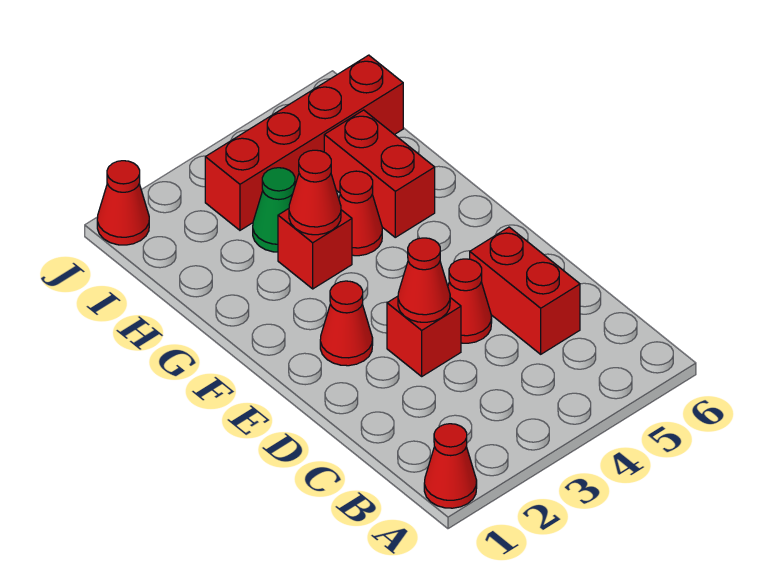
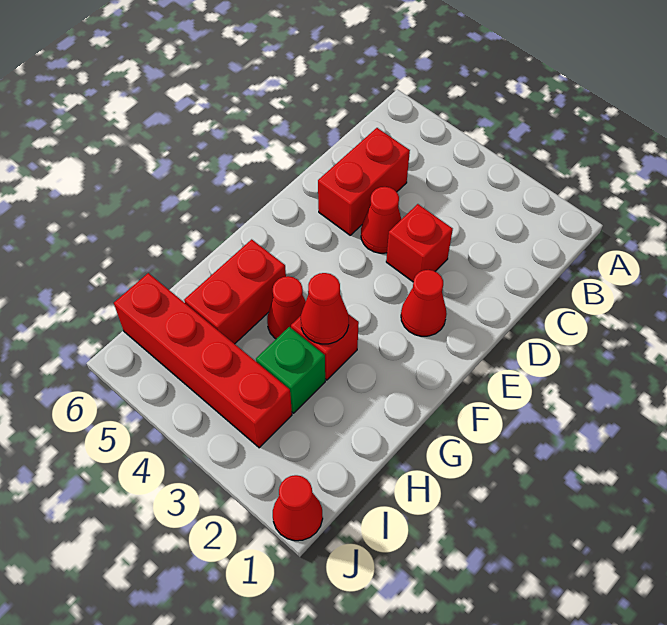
red 1x1 cone [424,424,477,508] -> none
red 1x1 cone [398,238,450,322] -> none
green 1x1 cone [253,168,295,252] -> green 1x1 brick [256,327,325,413]

